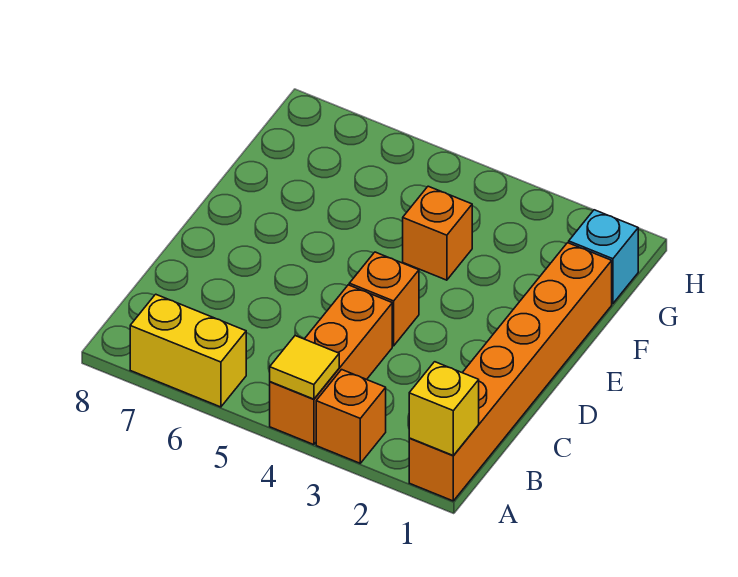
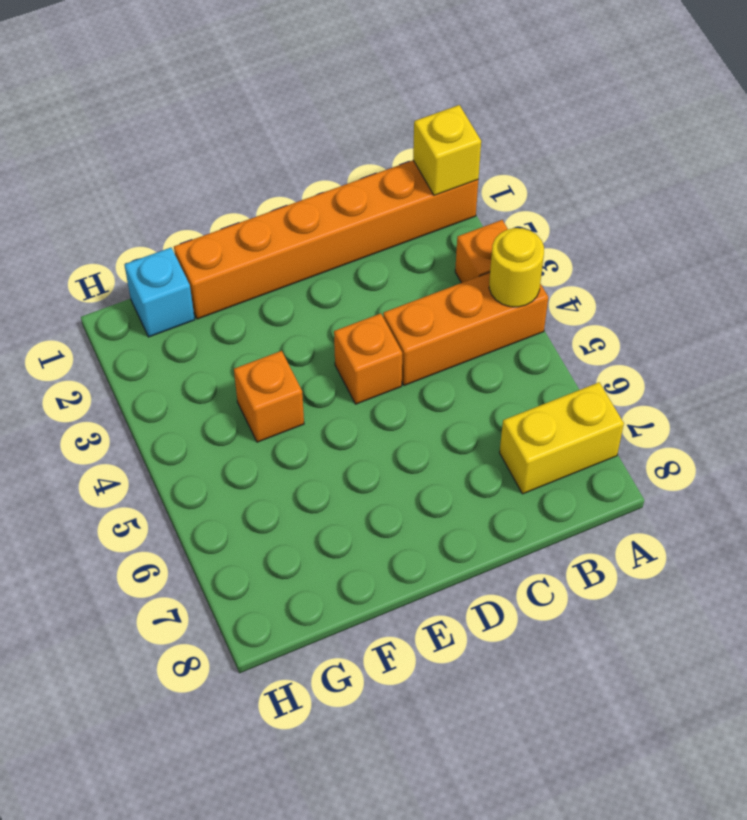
yellow 1x1 tile [270,336,339,399] -> yellow 1x1 round brick [489,228,544,307]
yellow 1x2 brick [130,294,246,407] -> yellow 1x2 brick turned to [500,382,624,494]

